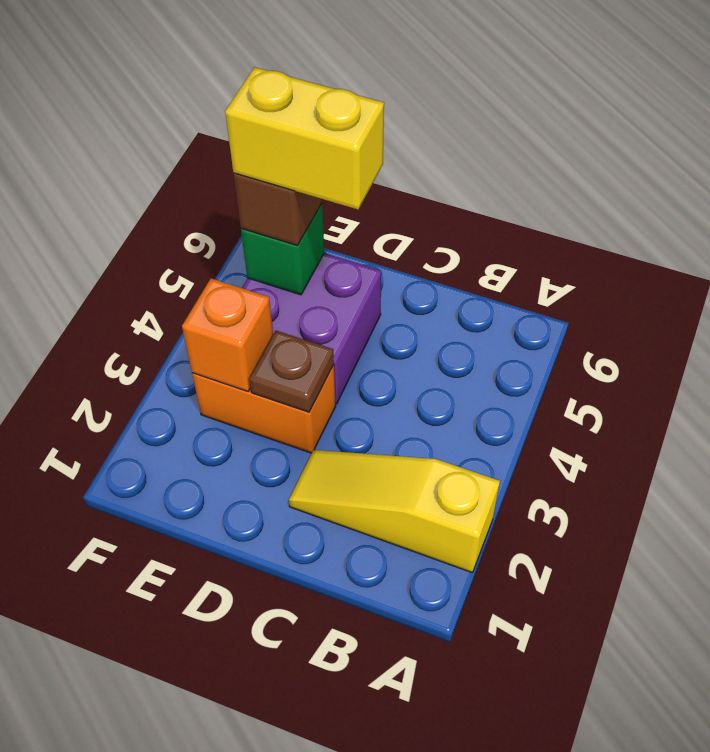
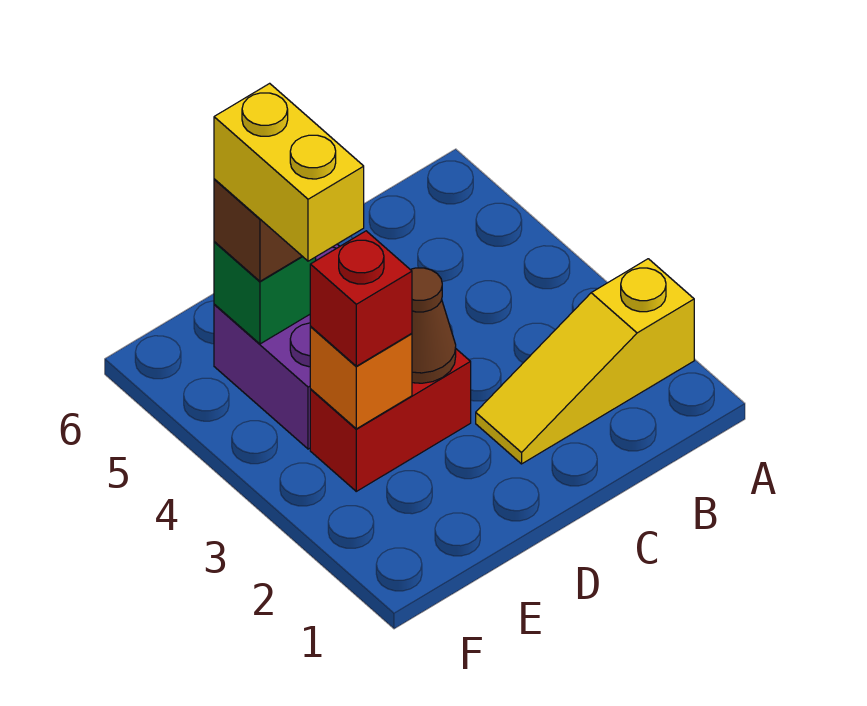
orange 1x2 brick [192,365,336,453] -> red 1x2 brick [310,349,471,491]
brown 1x1 plate [249,331,334,412] -> brown 1x1 cone [410,268,456,383]
yellow 1x2 brick [225,67,384,209] -> yellow 1x2 brick turned to [214,83,364,261]
none -> red 1x1 brick [310,231,412,366]

